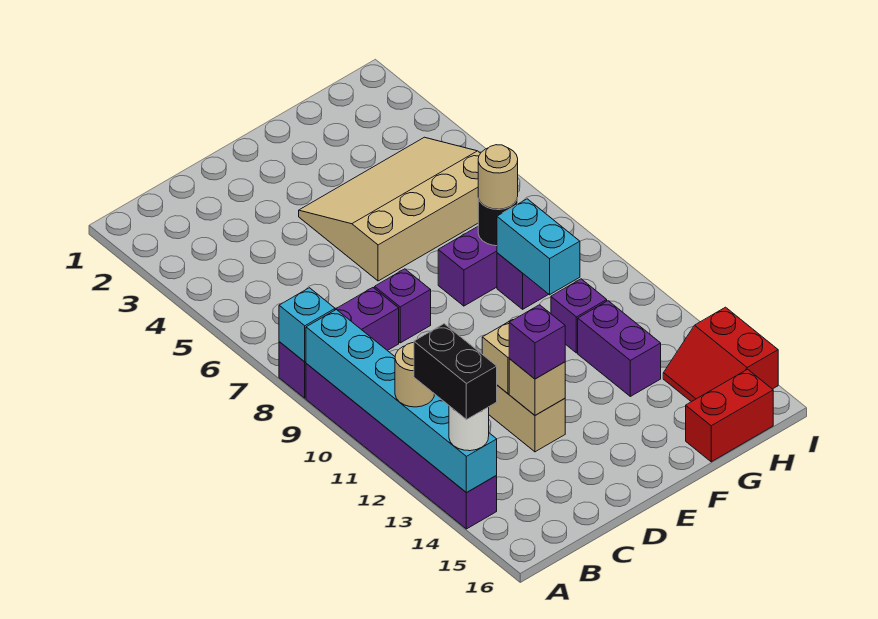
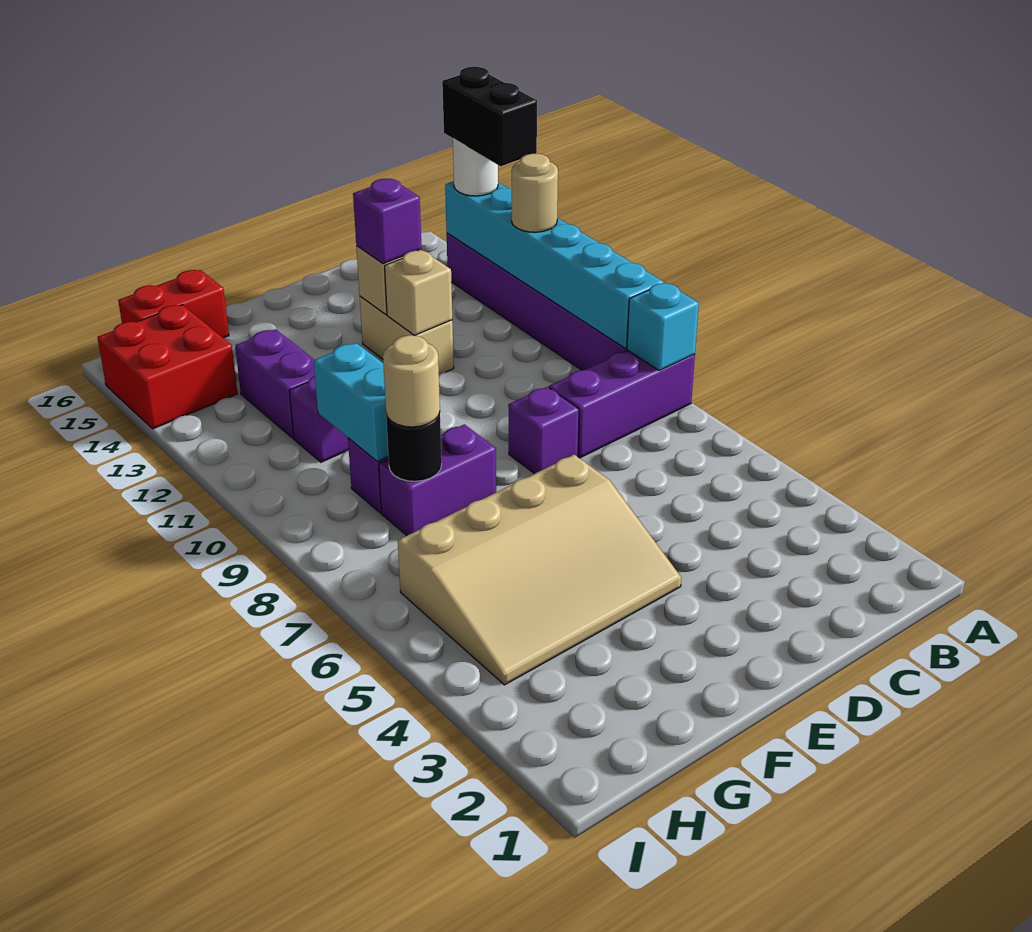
red 2x2 slope [663,307,778,402] -> red 2x2 brick [98,305,237,429]

